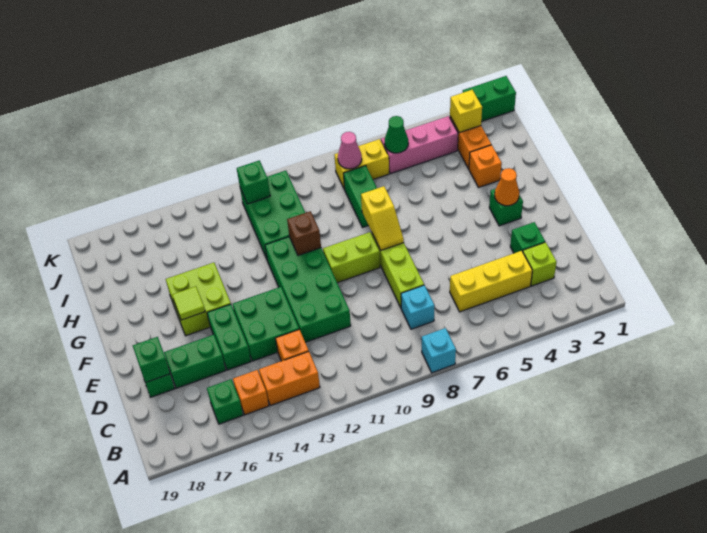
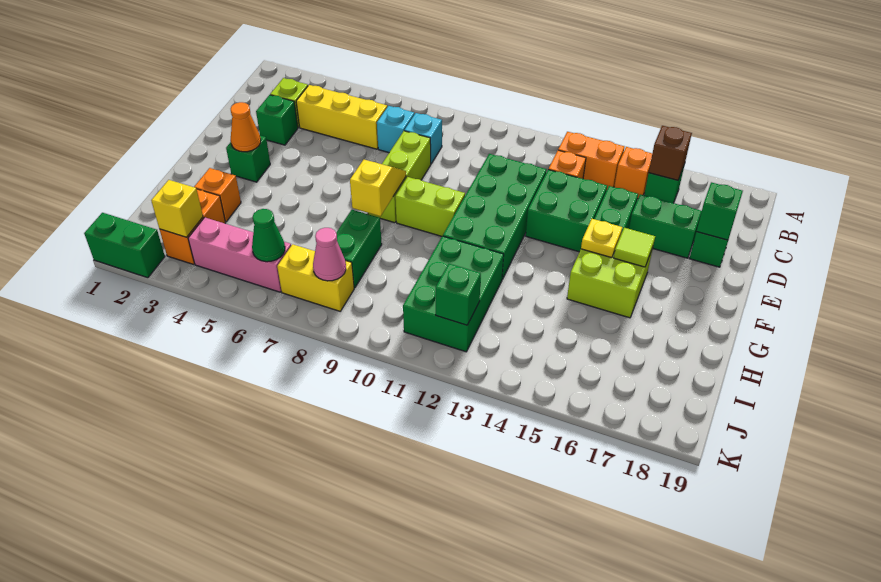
cyan 1x1 brick [422,328,456,373] -> cyan 1x1 brick moved to [377,106,414,152]
none -> yellow 1x1 plate [581,219,622,258]
brown 1x1 brick [287,211,321,255] -> brown 1x1 brick moved to [649,126,692,180]

